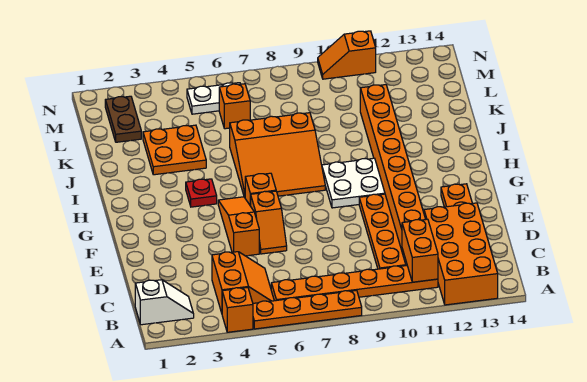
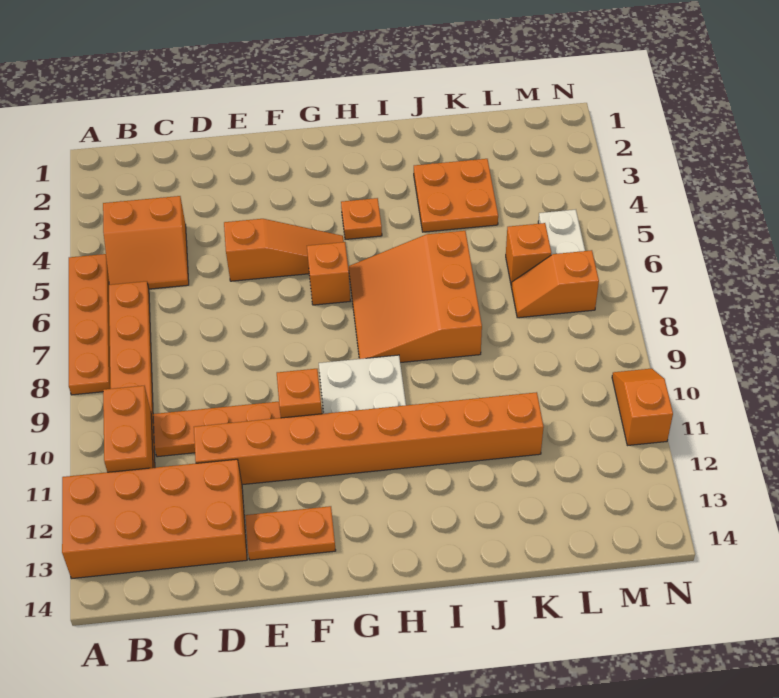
orange 1x1 brick [222,287,253,332] -> orange 1x1 brick moved to [277,369,322,418]
white 1x2 slope [135,280,194,325] -> none
orange 1x2 brick [402,219,438,282] -> orange 1x2 brick turned to [103,386,153,472]
orange 1x2 slope [251,191,287,254] -> orange 1x2 slope moved to [511,250,599,318]
red 1x1 plate [186,179,217,207] -> orange 1x1 plate [341,198,382,240]
brown 1x2 plate [105,96,141,142] -> none

